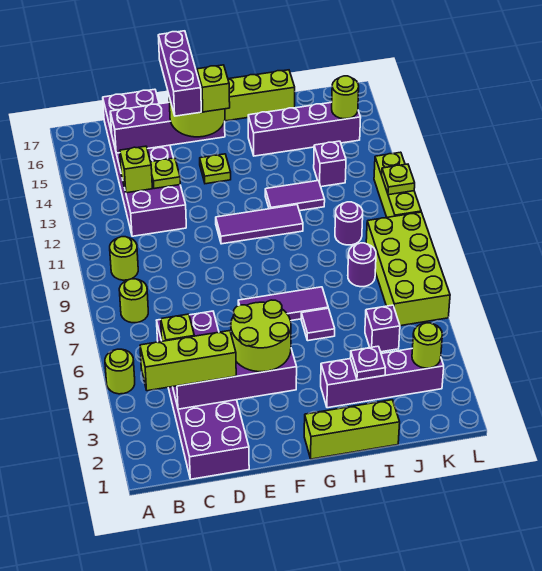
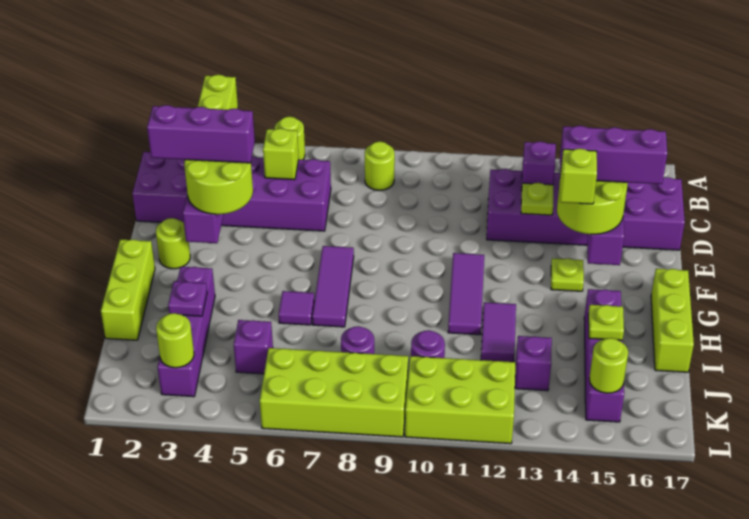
lime 1x1 round brick [110,237,138,280] -> lime 1x1 round brick moved to [156,218,190,269]
lime 1x1 brick [120,146,152,193] -> purple 1x1 brick [522,141,556,185]
none -> purple 1x3 brick [147,105,255,163]
lime 1x3 brick [374,152,421,217] -> lime 2x3 brick [405,356,515,444]
lime 1x1 plate [382,164,415,195] -> lime 1x1 plate moved to [588,305,624,340]

